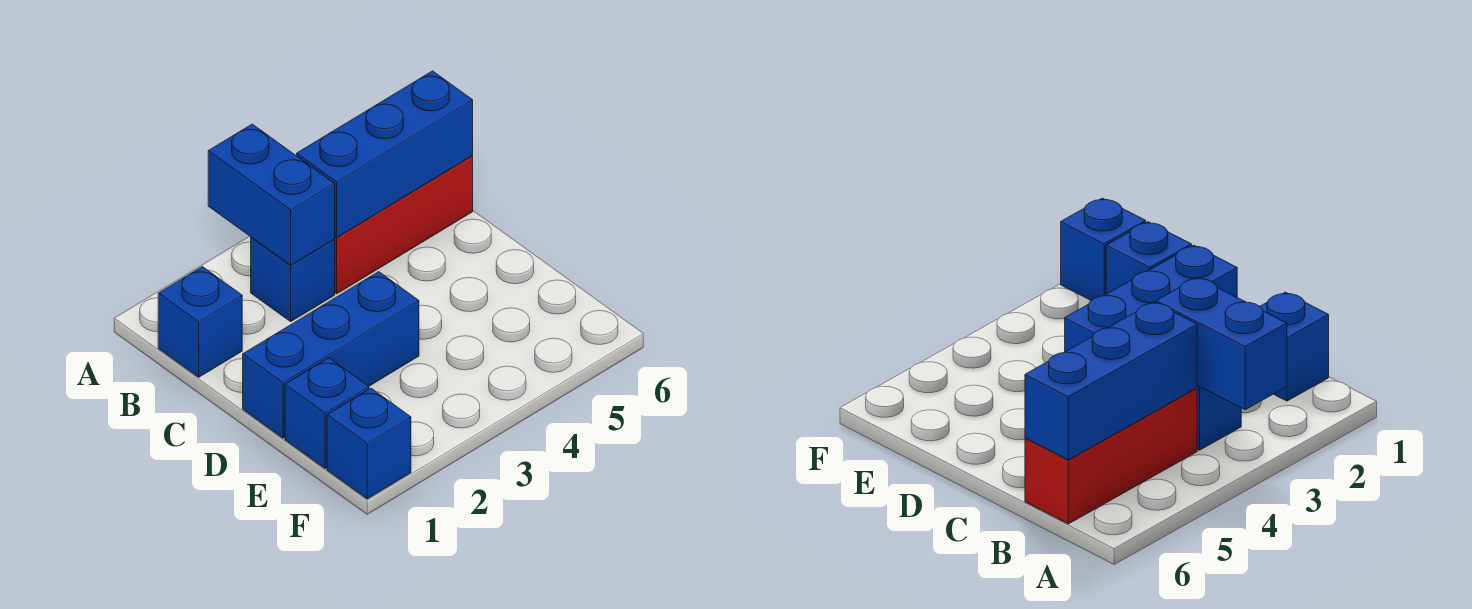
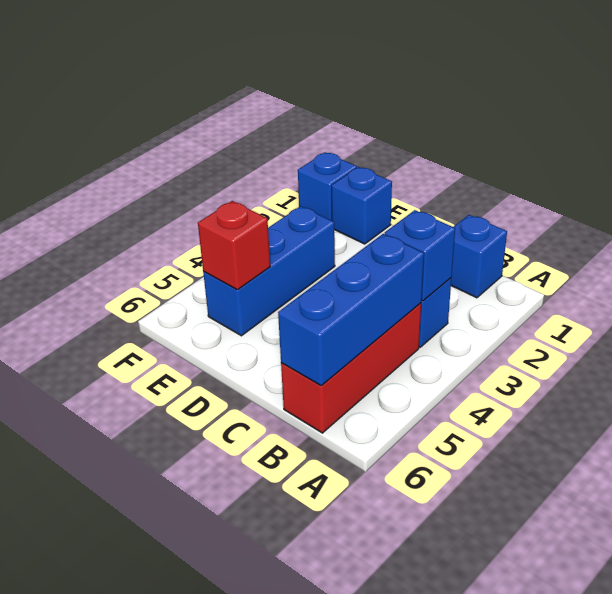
blue 1x2 brick [208,124,335,265] -> blue 1x1 brick [385,210,455,301]
blue 1x3 brick [243,272,419,438] -> blue 1x3 brick moved to [203,206,335,336]
none -> red 1x1 brick [198,201,270,290]

